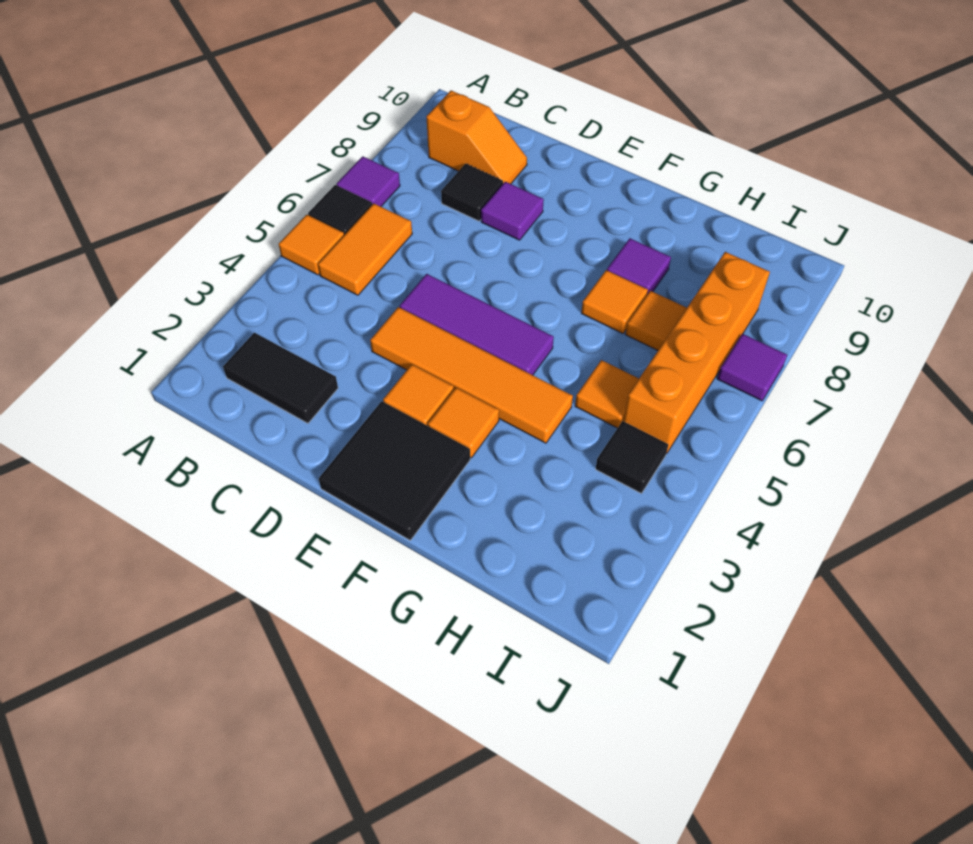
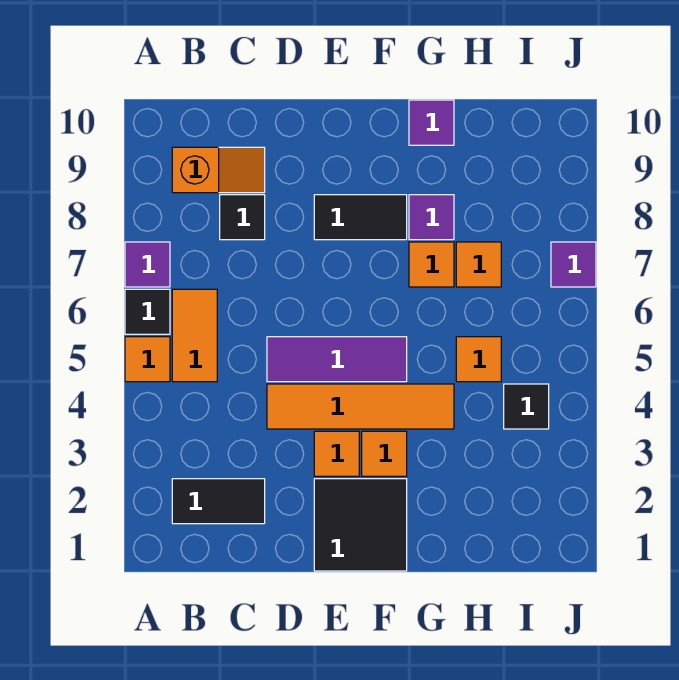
purple 1x1 tile [481,182,544,240] -> purple 1x1 tile moved to [409,100,454,145]
none -> black 1x2 tile [314,195,407,240]
orange 1x4 brick [623,252,770,453] -> none

